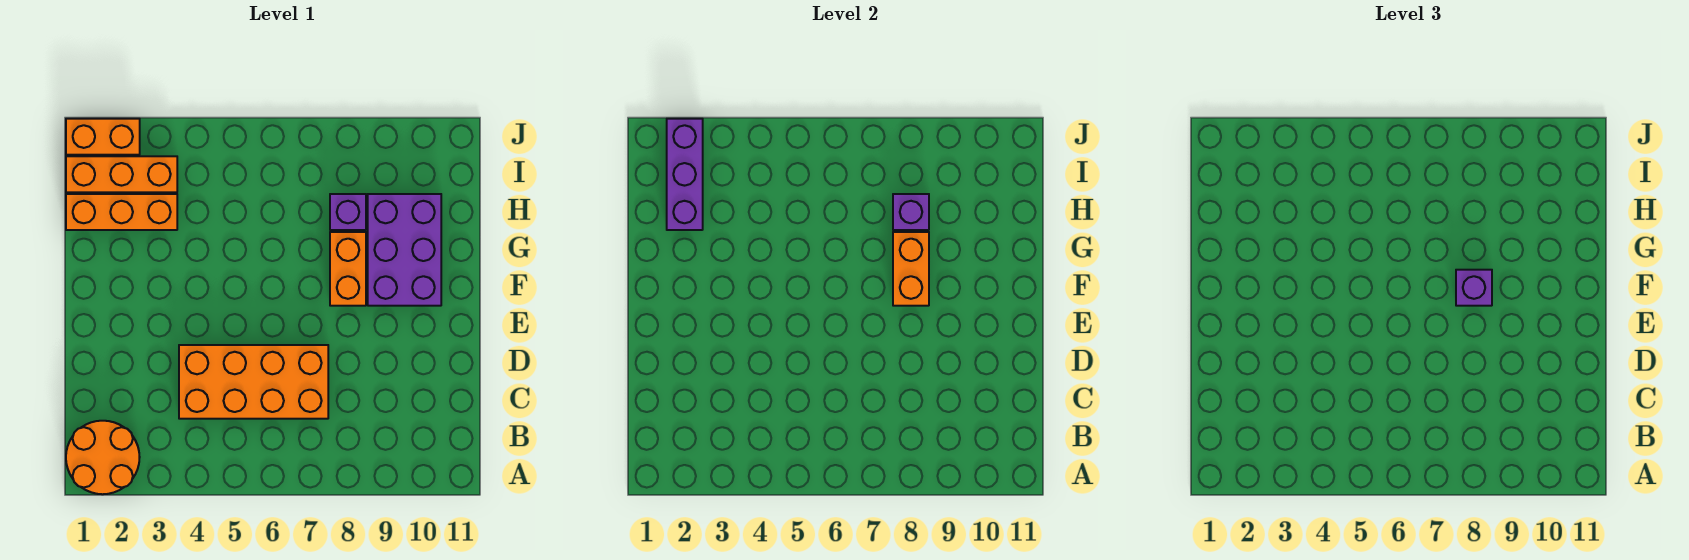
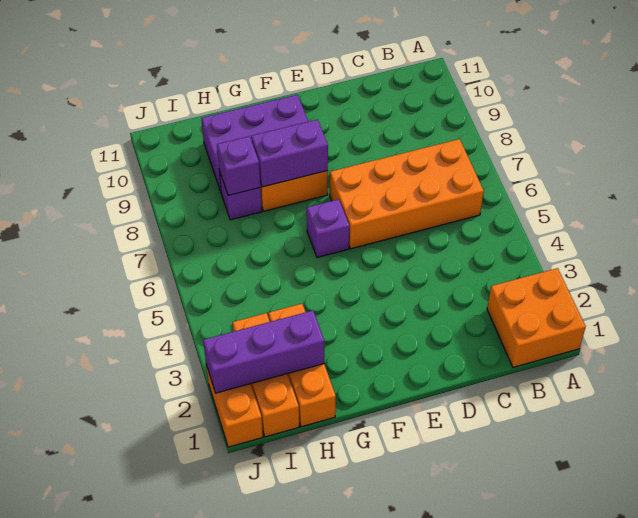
orange 2x2 round brick [66,421,140,494] -> orange 2x2 brick [487,268,586,367]
orange 2x4 brick [179,345,328,419] -> orange 2x4 brick turned to [330,139,484,249]
orange 1x2 brick [893,232,929,306] -> purple 1x2 brick [251,120,328,187]
purple 1x1 brick [1456,270,1492,306] -> purple 1x1 brick moved to [307,199,349,258]

